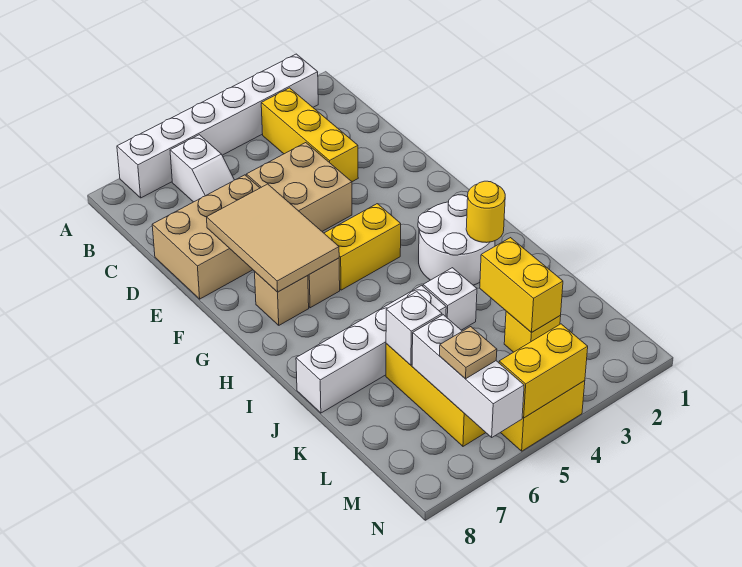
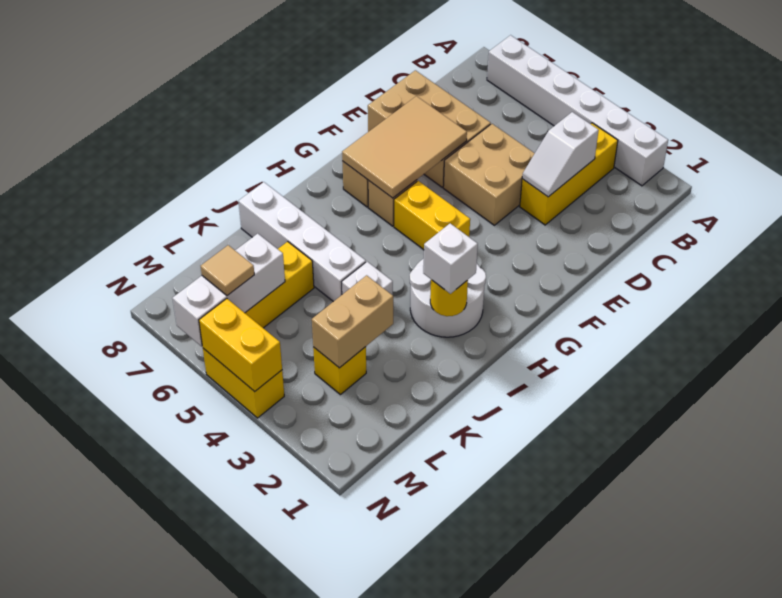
white 1x2 slope [170,135,234,202] -> white 1x2 slope moved to [522,112,599,197]
yellow 1x2 brick [480,238,563,333] -> tan 1x2 brick [312,275,393,368]
white 1x1 brick [386,292,442,365] -> white 1x1 brick moved to [423,223,478,294]
tan 1x1 plate [440,327,497,379] -> tan 1x1 tile [201,245,254,296]

